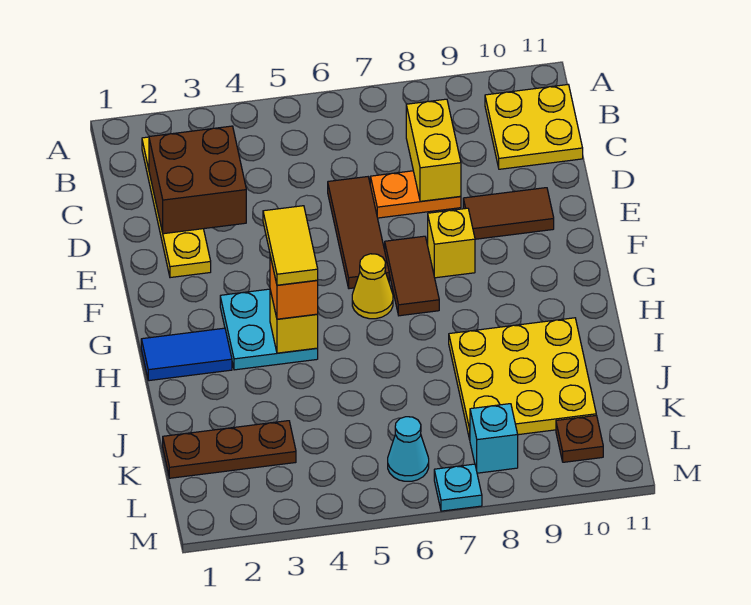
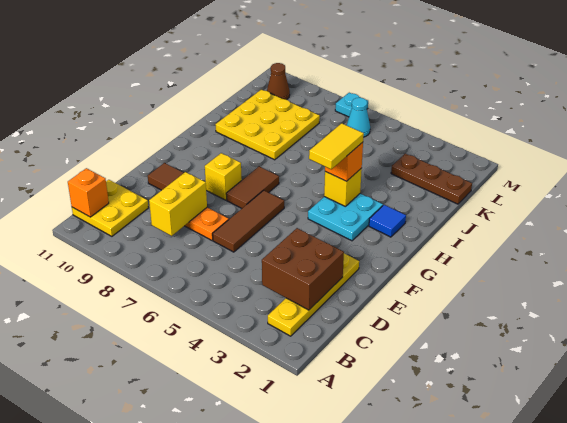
none -> orange 1x1 brick [68,168,109,217]
yellow 1x1 cone [352,254,393,319] -> none
blue 1x2 tile [141,328,232,381] -> blue 1x1 tile [369,205,406,237]
cyan 1x1 brick [470,404,518,473] -> none
brown 1x1 plate [556,415,603,462] -> brown 1x1 cone [267,63,290,100]

